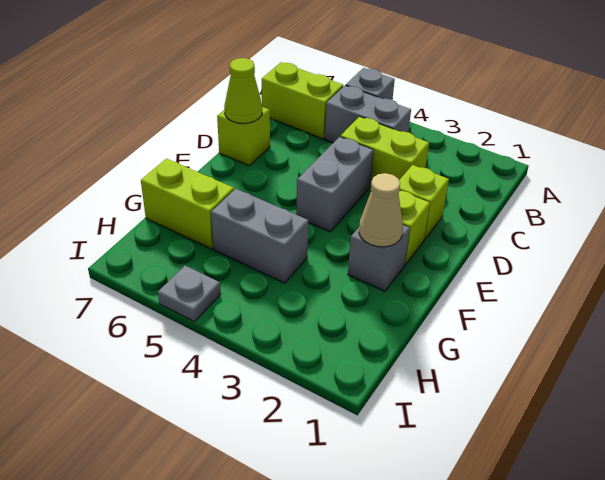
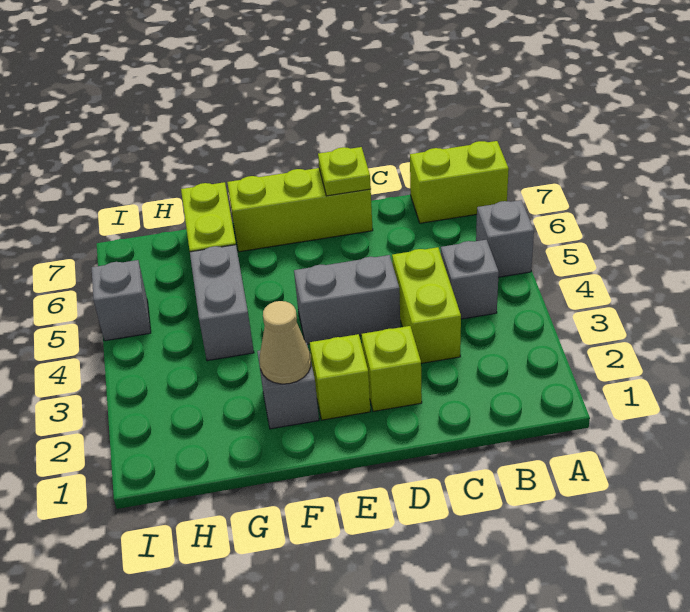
grey 1x2 brick [325,85,411,143] -> grey 1x1 brick [441,240,499,319]
lime 1x2 brick [262,62,343,139] -> lime 1x2 brick turned to [410,141,509,223]
lime 1x1 brick [217,107,270,166] -> lime 1x3 brick [227,168,373,252]
lime 1x1 cone [224,58,262,124] -> lime 1x1 plate [318,147,371,196]
grey 1x1 plate [158,266,221,322] -> grey 1x1 brick [92,260,151,341]

